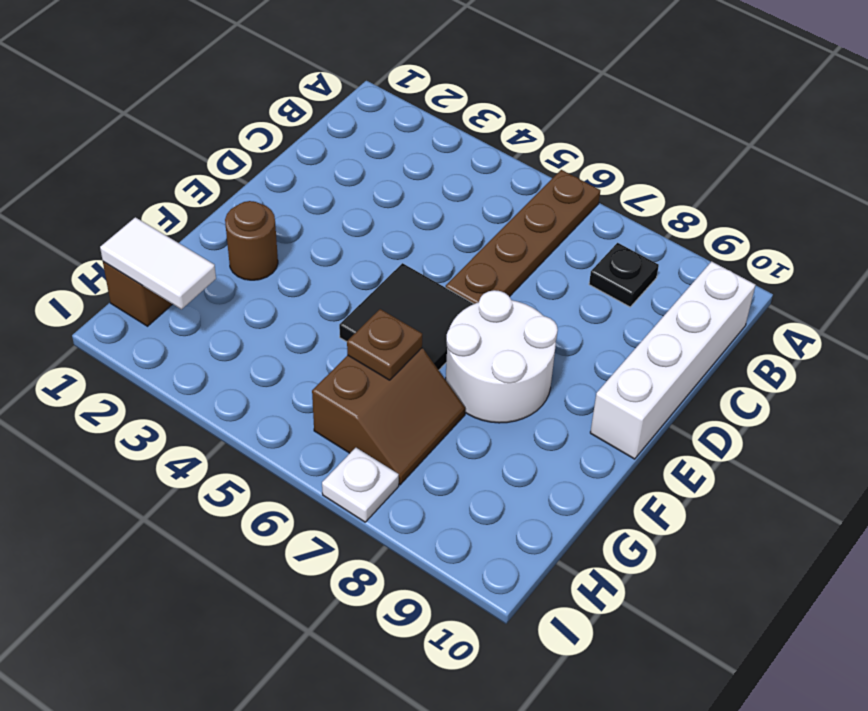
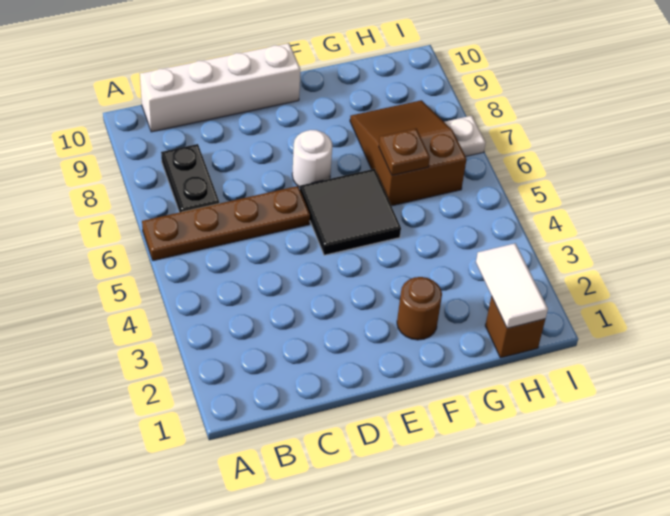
black 1x1 plate [589,243,659,307] -> black 1x2 plate [161,144,219,212]
white 2x2 round brick [446,290,558,423] -> white 1x1 round brick [292,130,332,187]
brown 2x2 slope [312,348,465,485] -> brown 2x3 slope [350,100,467,206]

